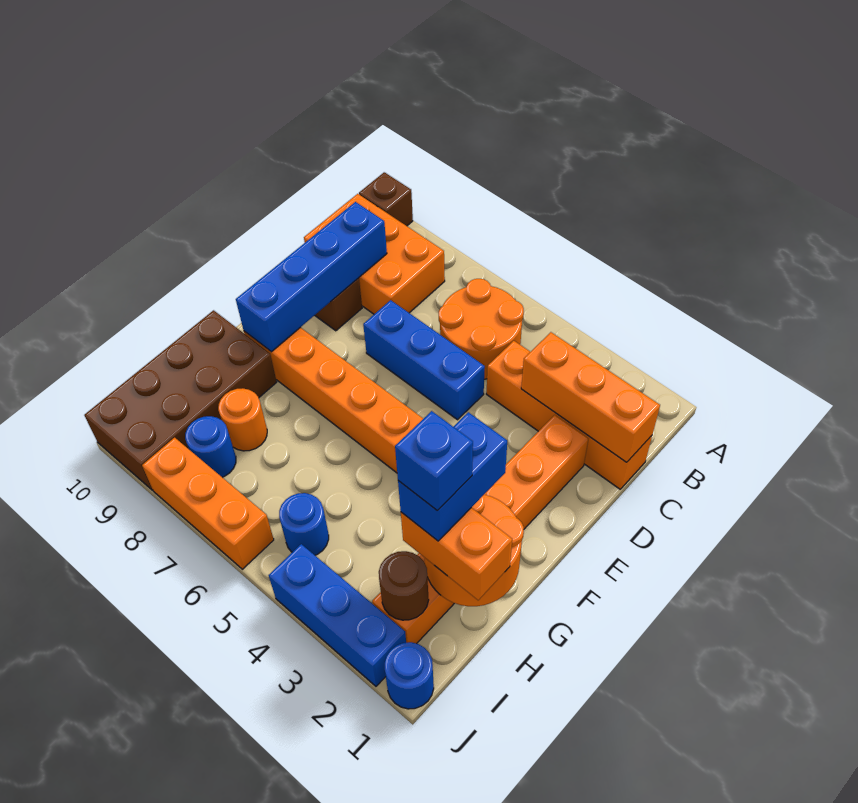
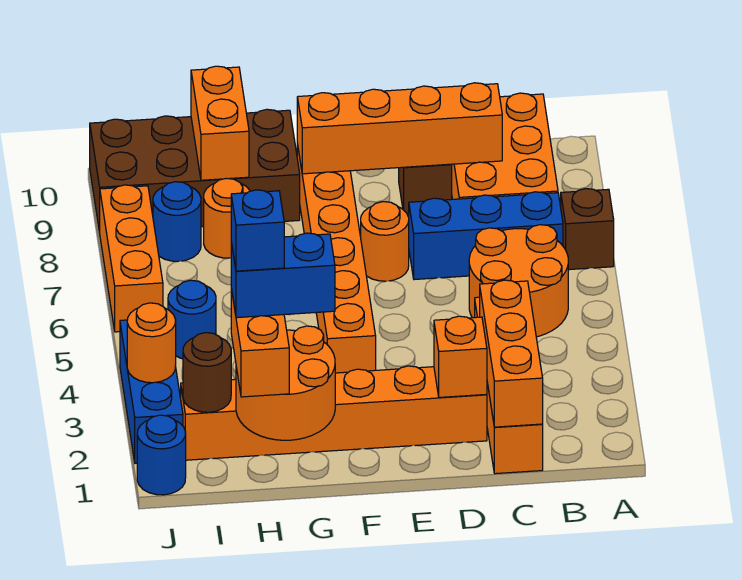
brown 1x1 brick [359,172,413,226] -> brown 1x1 brick moved to [561,189,614,270]
blue 1x4 brick [236,202,387,352] -> orange 1x4 brick [297,83,502,174]
none -> orange 1x1 brick [434,316,487,397]
blue 1x3 brick [363,300,485,420] -> blue 1x3 brick turned to [409,192,563,280]
none -> orange 1x1 round brick [361,202,409,281]
none -> orange 1x2 brick [191,66,249,180]
none -> orange 1x1 round brick [127,303,176,383]

